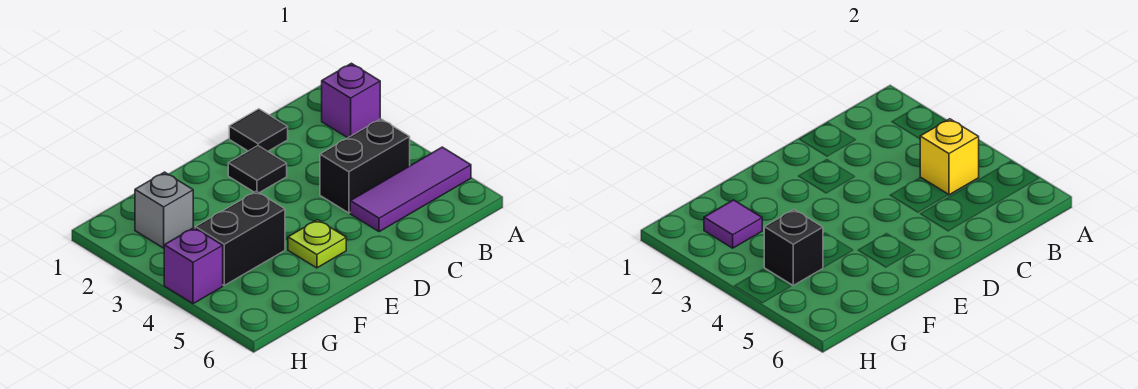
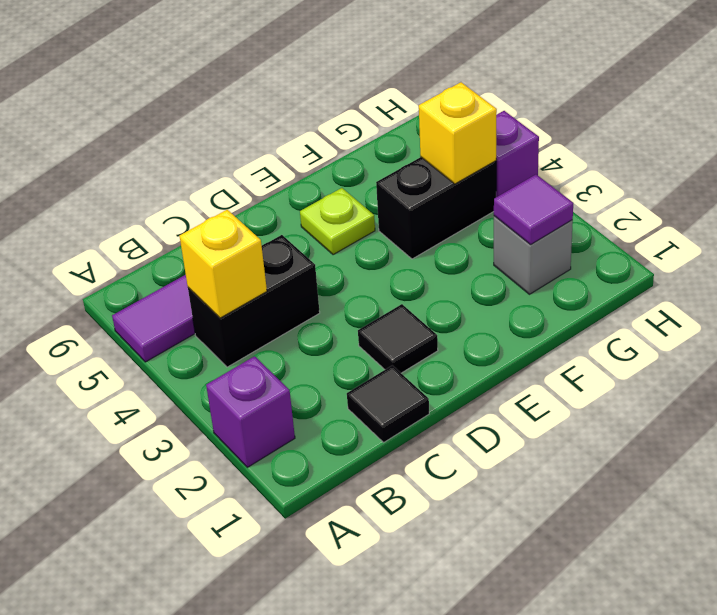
black 1x1 brick [764,210,823,285] -> yellow 1x1 brick [419,82,497,184]

